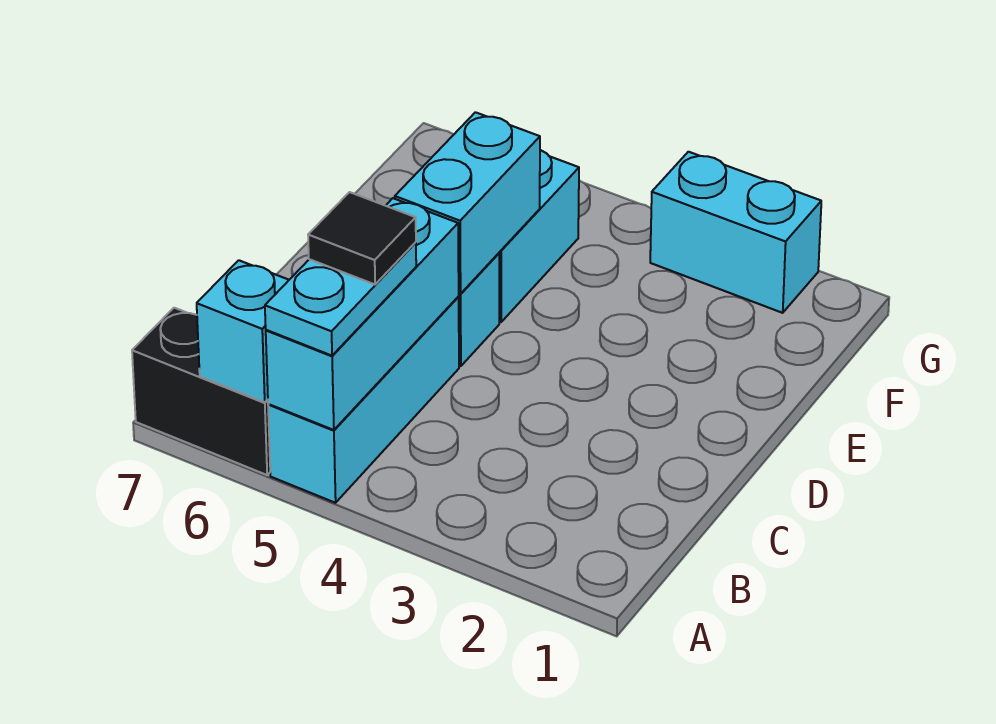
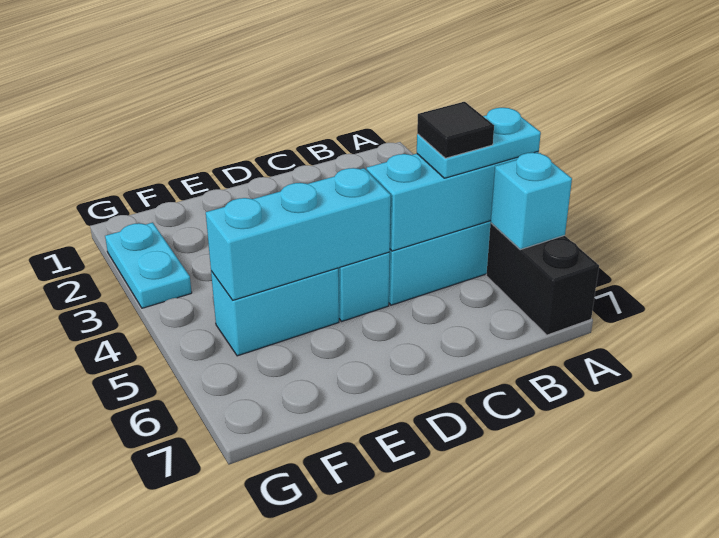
cyan 1x2 brick [395,112,540,294] -> cyan 1x3 brick [206,168,391,300]
cyan 1x2 brick [650,152,821,313] -> cyan 1x2 plate [105,223,192,308]

